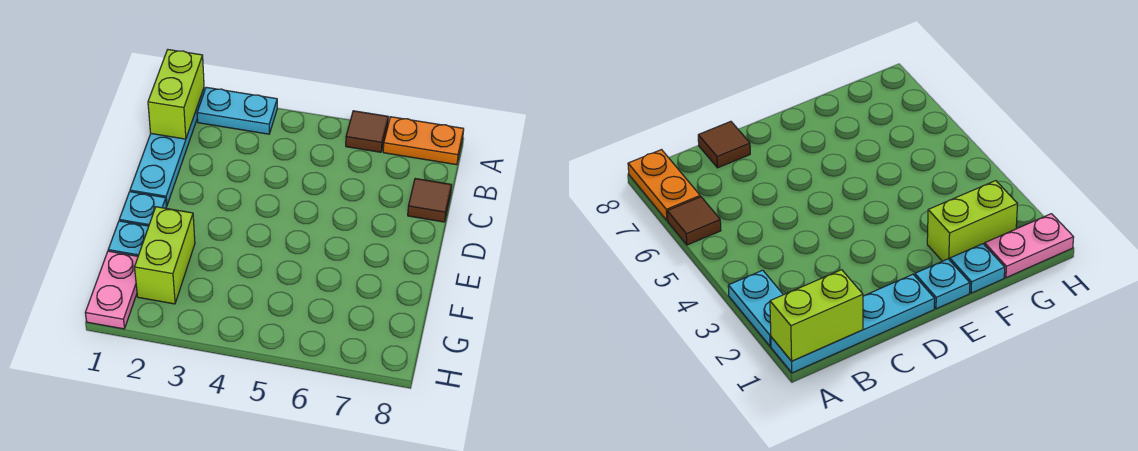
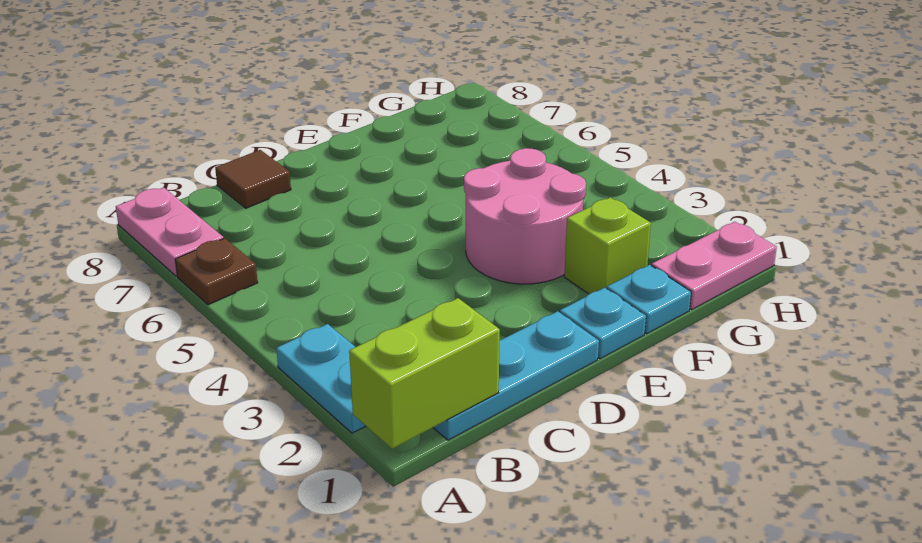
cyan 1x4 plate [130,89,204,206] -> cyan 1x3 plate [433,311,599,440]
brown 1x1 tile [346,111,388,152] -> brown 1x1 plate [175,238,258,305]
orange 1x2 plate [383,117,464,165] -> pink 1x2 plate [116,187,223,276]
none -> pink 2x2 round brick [464,148,586,284]
lime 1x2 brick [135,207,195,304] -> lime 1x1 brick [564,197,651,294]

